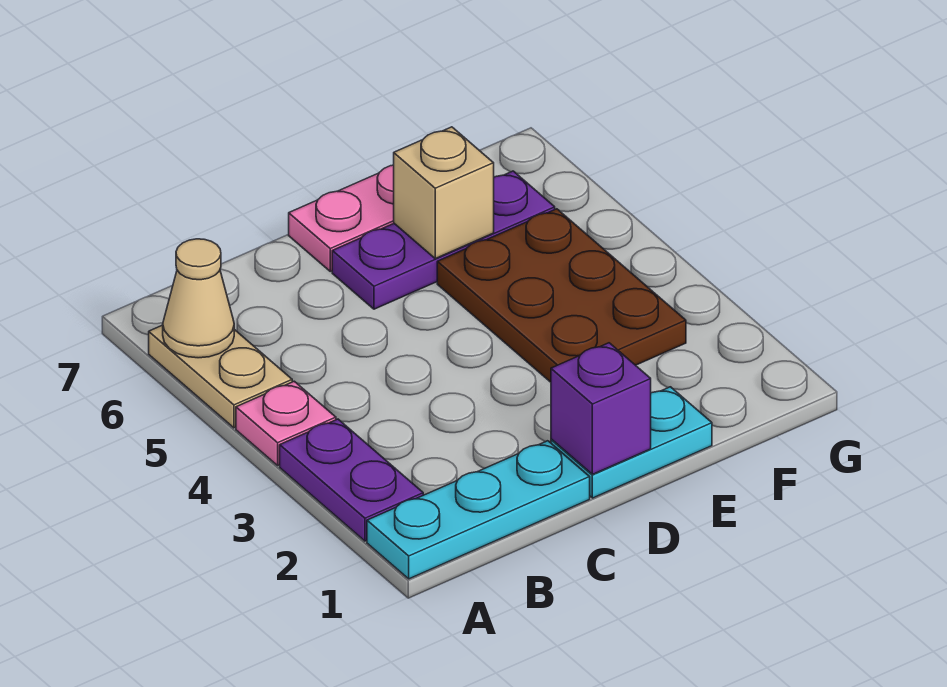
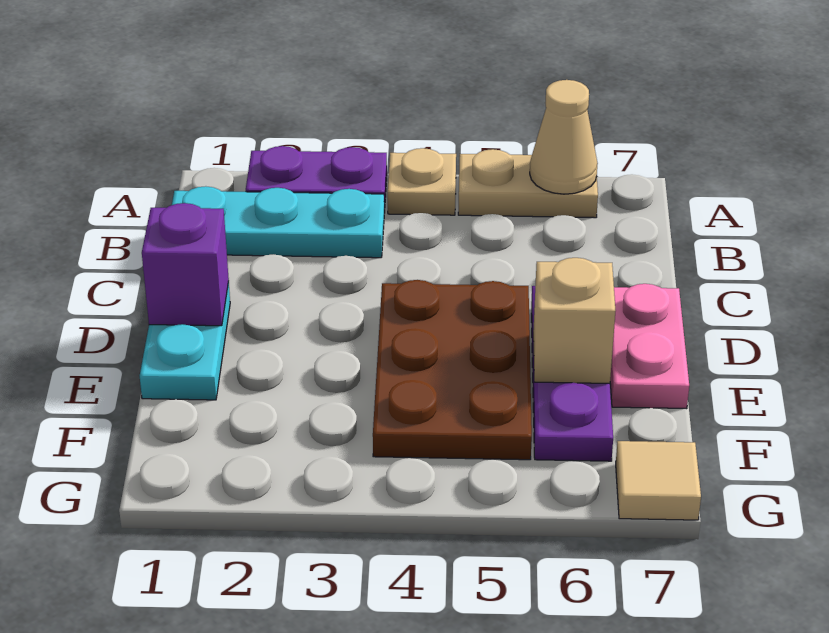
cyan 1x3 plate [367,441,590,579] -> cyan 1x3 plate turned to [172,186,384,258]
pink 1x1 plate [236,381,336,465] -> tan 1x1 plate [388,148,456,215]
brown 2x3 plate [437,209,686,382] -> brown 2x3 plate turned to [373,280,532,460]
none -> tan 1x1 tile [616,441,701,520]

